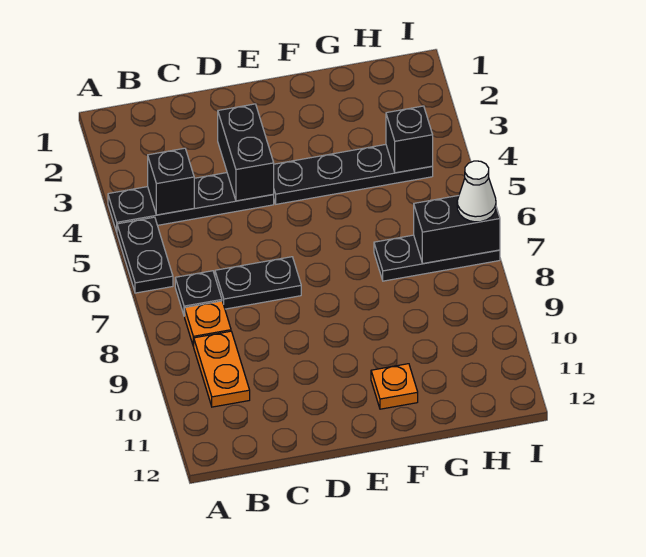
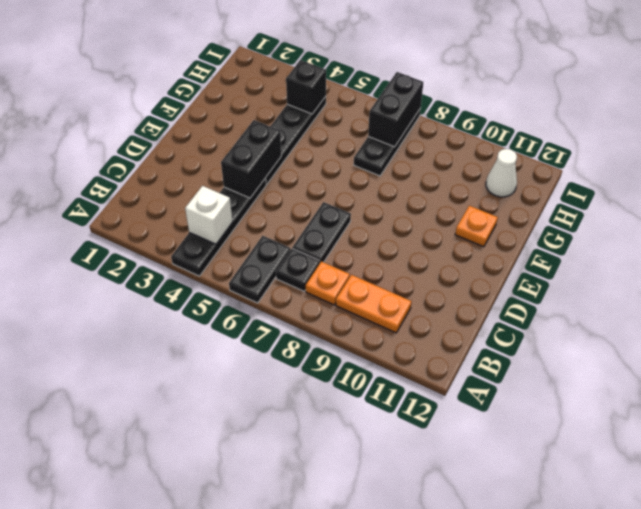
black 1x2 plate [117,217,173,293] -> black 1x2 plate turned to [229,236,290,303]
black 1x1 brick [148,148,194,215] -> white 1x1 brick [185,186,233,244]
black 1x2 brick [218,104,274,201] -> black 1x2 brick turned to [221,120,281,198]
white 1x1 cone [457,161,496,222] -> white 1x1 cone moved to [486,149,517,197]

